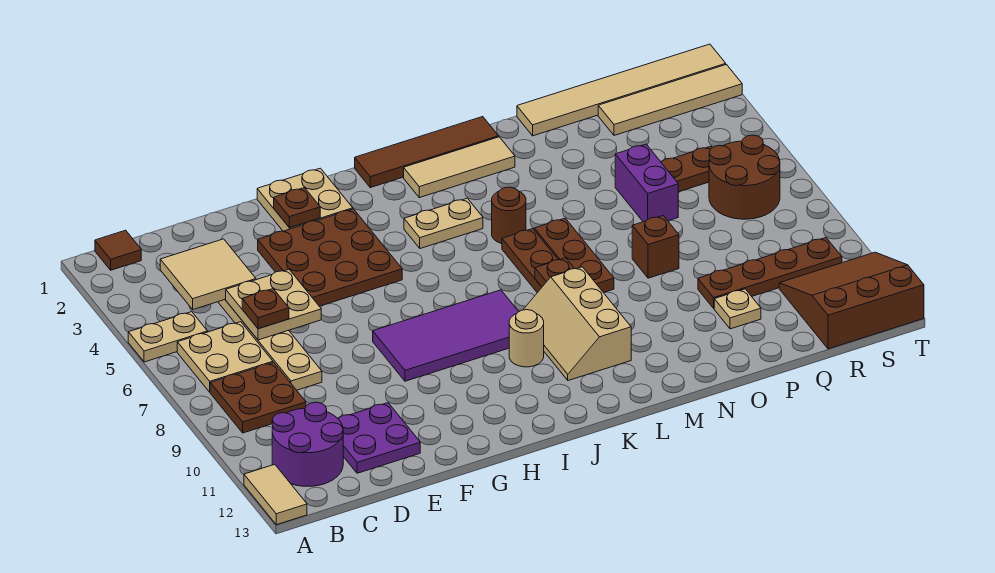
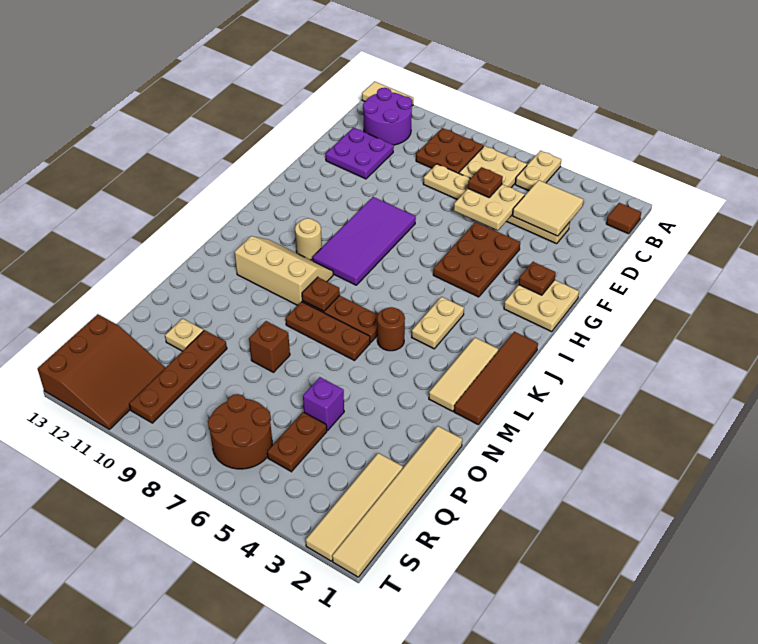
brown 3x3 plate [258,209,402,306] -> brown 2x3 plate [433,222,520,297]
purple 1x2 brick [615,144,678,222] -> purple 1x1 brick [303,377,344,431]

